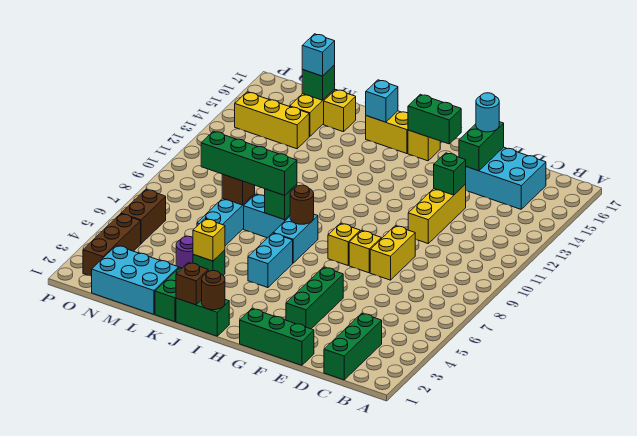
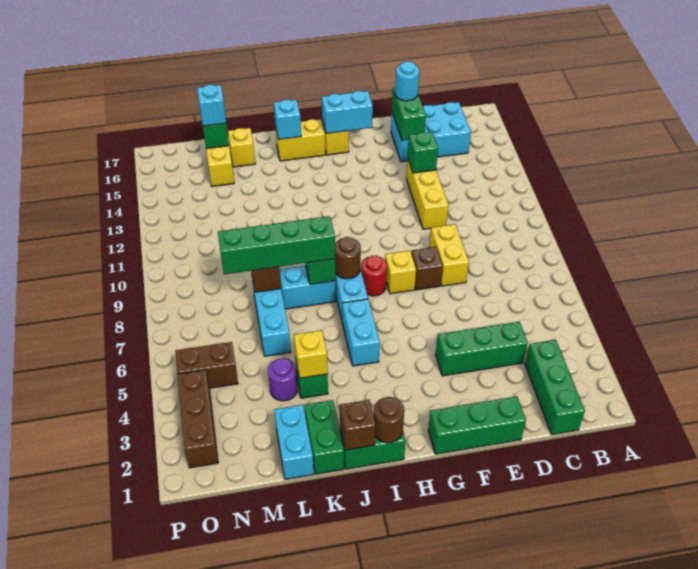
green 1x3 brick [286,267,343,329] -> green 1x3 brick turned to [436,322,528,376]
yellow 1x1 brick [349,231,381,273] -> brown 1x1 brick [411,247,443,290]
green 1x2 brick [408,94,461,144] -> cyan 1x2 brick [322,91,373,133]
none -> red 1x1 round brick [361,256,387,296]
cyan 2x3 brick [92,245,179,315] -> cyan 1x2 brick [274,405,314,479]
yellow 1x3 brick [235,92,309,149] -> none
brown 1x2 brick [121,190,166,244] -> brown 1x2 brick turned to [175,342,238,388]

